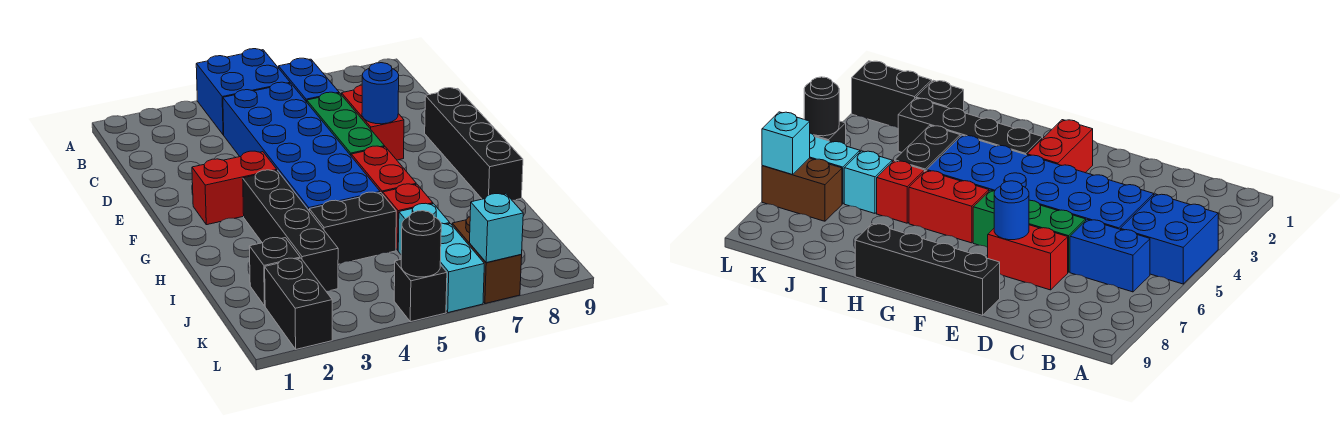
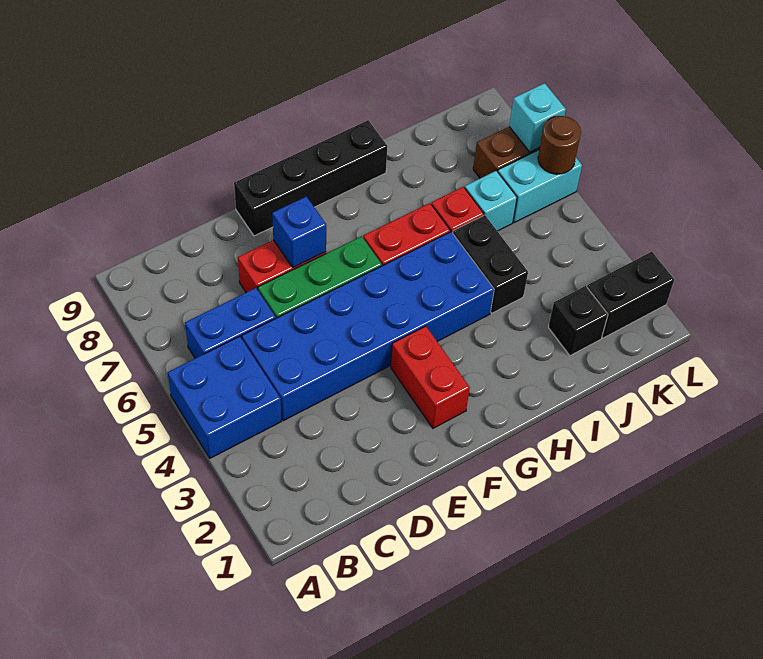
blue 1x1 round brick [362,63,399,124] -> blue 1x1 brick [272,196,326,267]
black 1x4 brick [243,170,338,291] -> none
black 1x1 brick [394,260,447,322] -> none
black 1x1 round brick [401,211,441,277] -> none
none -> brown 1x1 round brick [538,116,581,174]

